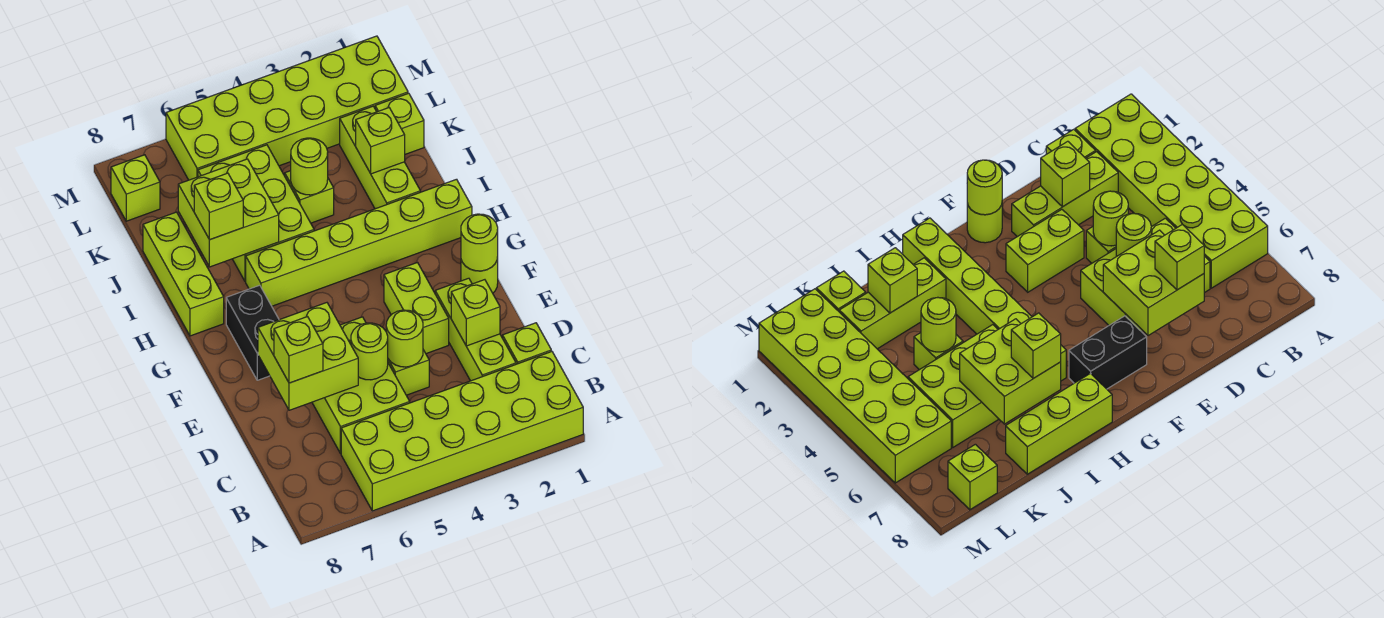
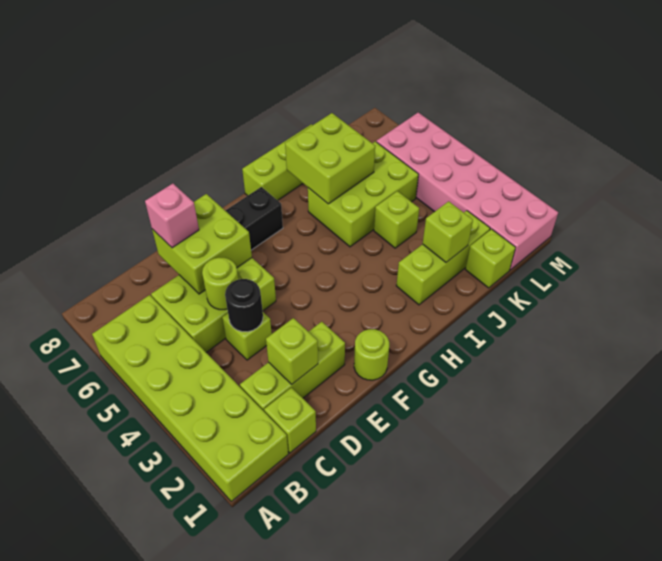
lime 1x1 round brick [386,310,423,367] -> black 1x1 round brick [225,279,263,332]
lime 1x1 brick [274,317,323,383] -> pink 1x1 brick [145,184,199,248]
lime 1x2 brick [384,263,449,354] -> none
lime 1x1 round brick [461,214,498,271] -> none
lime 1x6 brick [246,179,472,306] -> none
lime 1x1 brick [194,173,243,240] -> none
lime 1x1 round brick [291,138,328,195] -> none
lime 2x6 brick [166,36,408,180] -> pink 2x6 brick [376,113,558,270]
lime 1x1 brick [111,155,160,221] -> none

